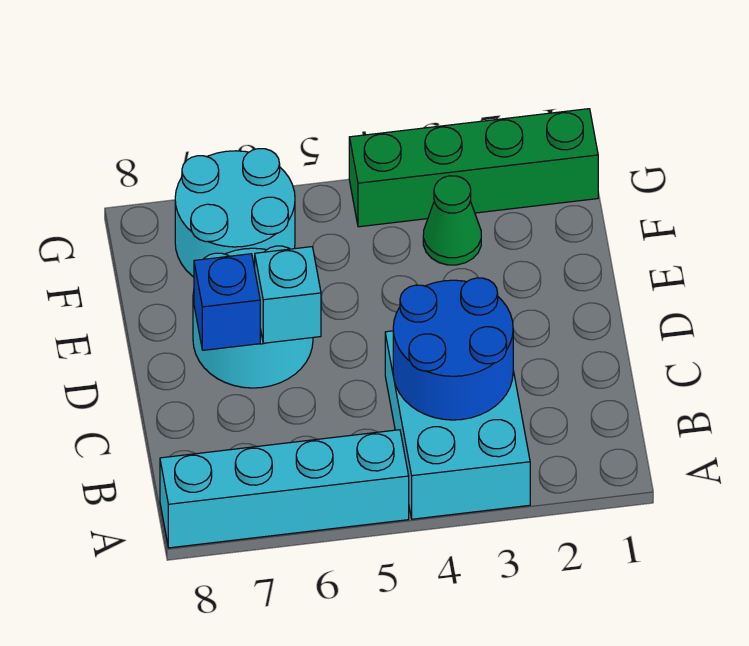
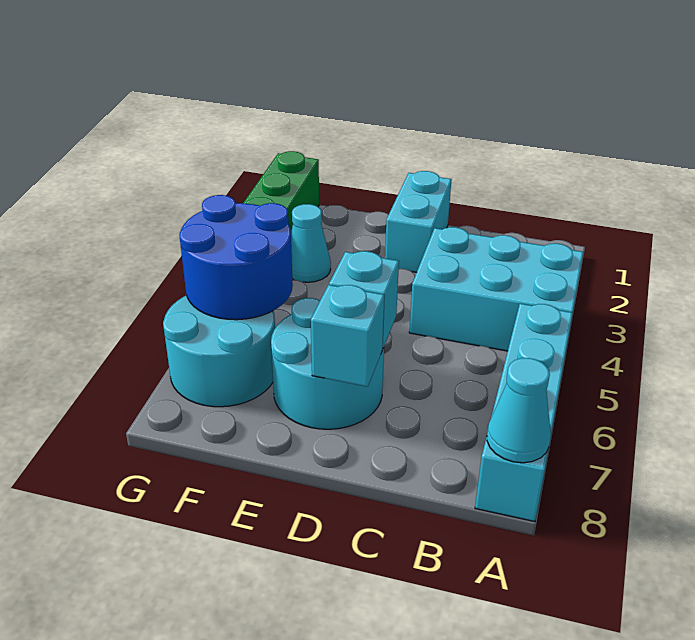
none -> cyan 1x1 cone [487,358,551,463]
blue 2x2 round brick [393,278,513,420] -> blue 2x2 round brick moved to [180,195,293,320]
none -> cyan 1x2 brick [385,171,452,272]
blue 1x1 brick [194,254,260,350] -> cyan 1x1 brick [311,285,384,387]
green 1x1 cone [423,176,481,265] -> cyan 1x1 cone [291,204,331,282]

